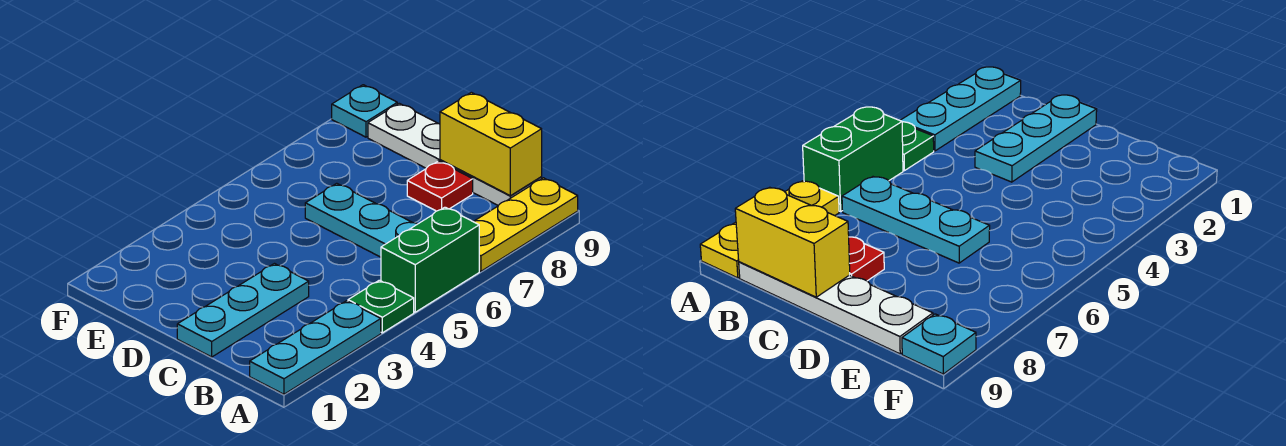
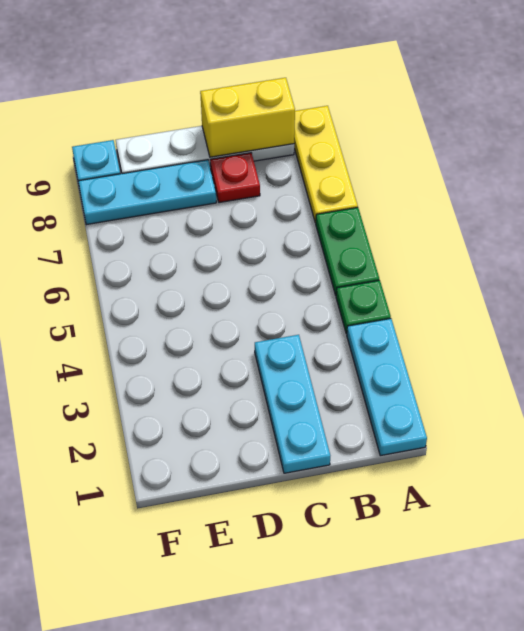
green 1x2 brick [381,207,479,312] -> green 1x2 plate [316,207,379,295]
cyan 1x3 plate [305,183,417,257] -> cyan 1x3 plate moved to [78,160,216,225]

